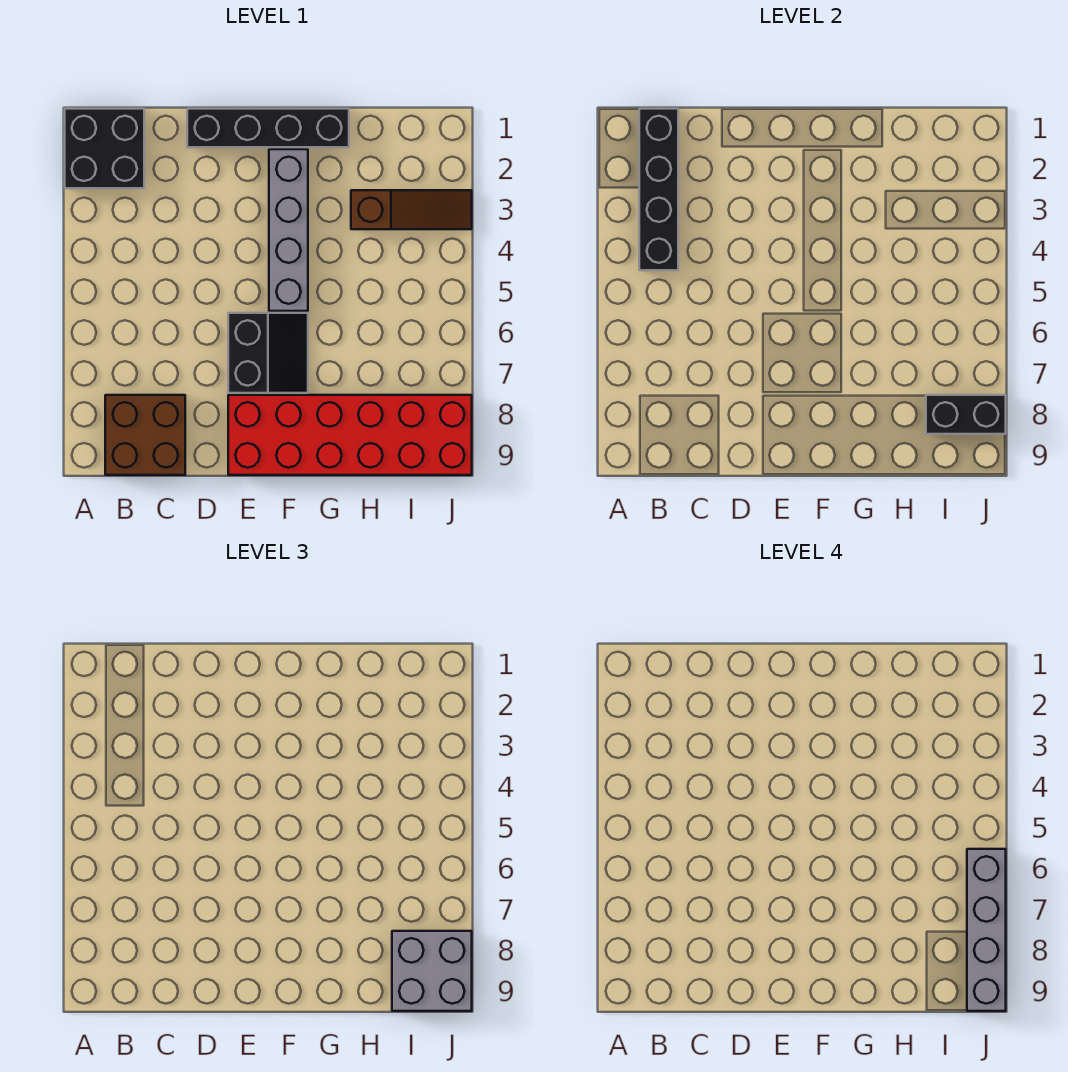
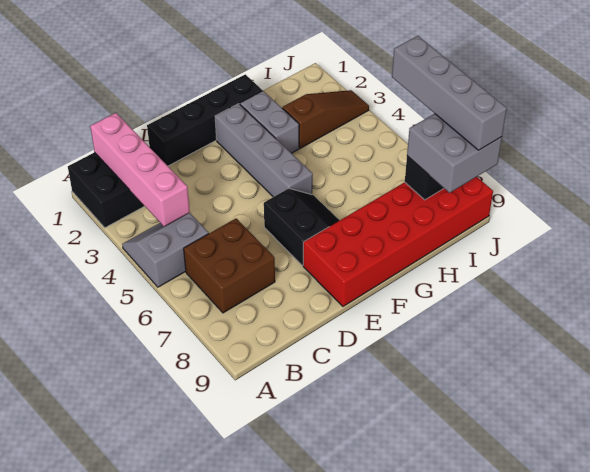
none -> grey 2x2 slope [122,213,209,287]
black 1x4 brick [639,109,678,270] -> pink 1x4 brick [90,113,190,226]
brown 2x2 brick [105,395,185,475] -> brown 2x2 brick moved to [184,218,275,313]
none -> grey 1x2 brick [240,91,299,153]

